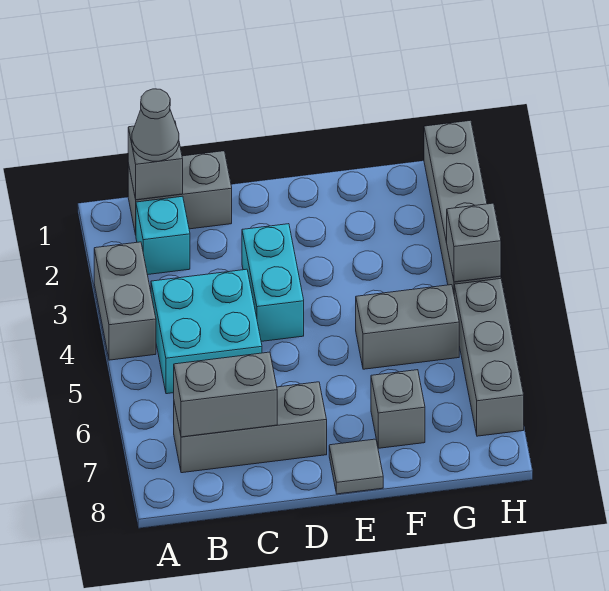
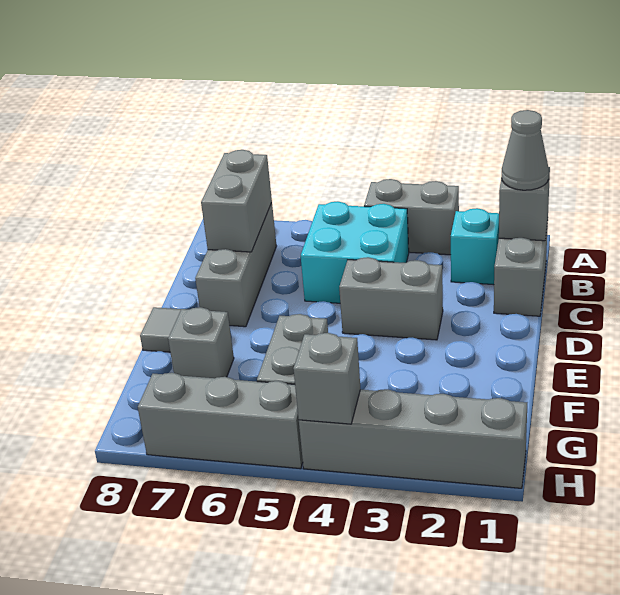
cyan 1x2 brick [242,224,304,341] -> grey 1x2 brick [339,257,443,340]

